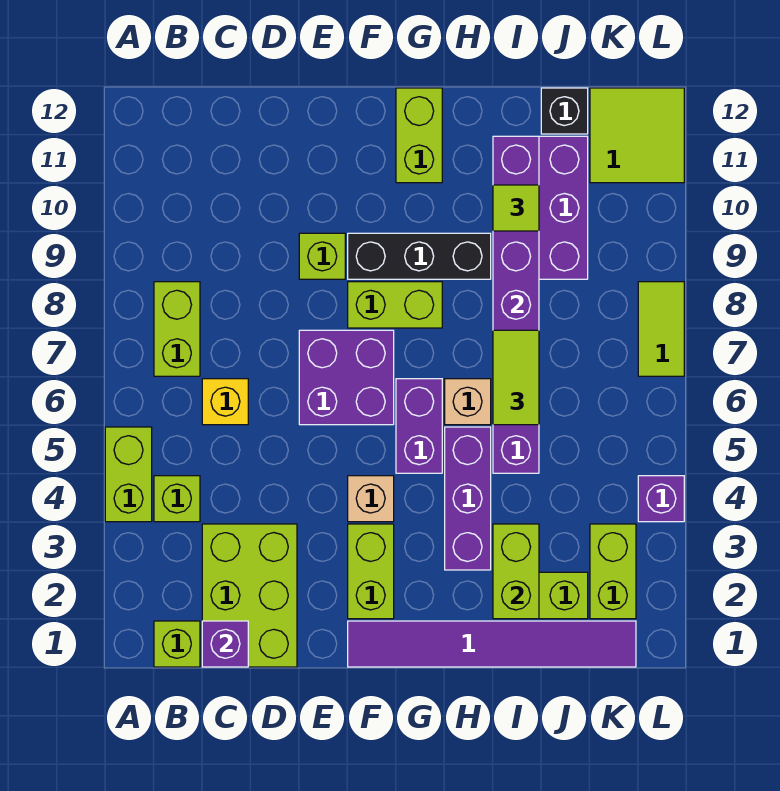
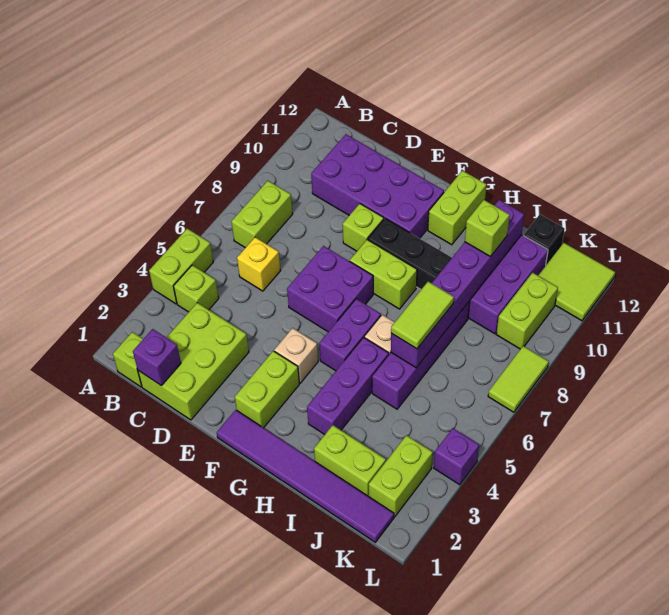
none -> purple 2x4 brick [311,134,444,238]
lime 1x2 brick [493,524,539,619] -> lime 1x2 brick moved to [496,273,558,349]
lime 1x1 tile [493,185,539,231] -> lime 1x1 brick [465,200,510,257]

